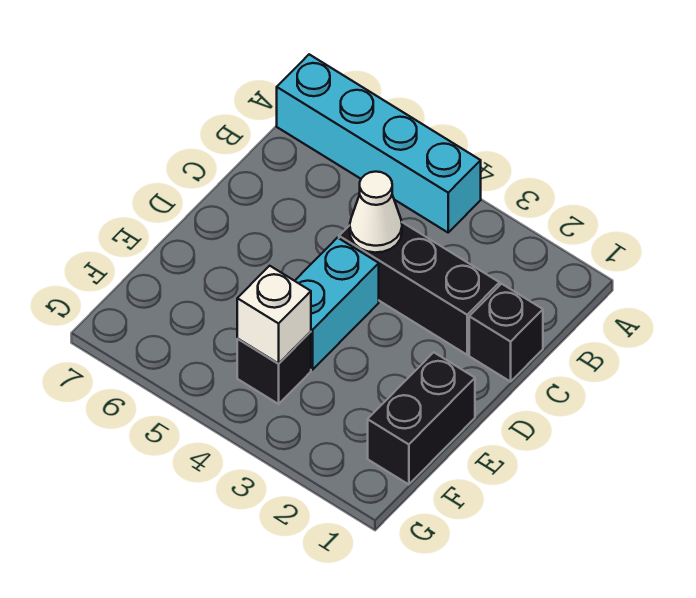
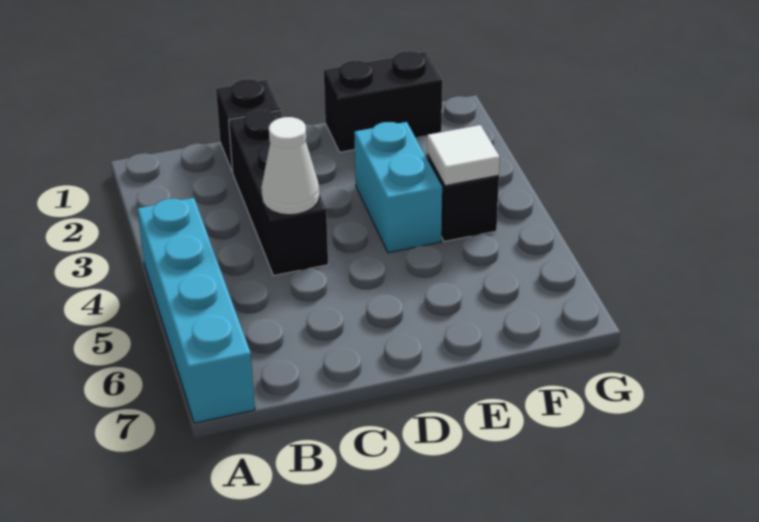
cyan 1x2 brick [295,238,379,370] -> cyan 1x2 brick turned to [354,122,442,253]
white 1x1 brick [237,266,311,363] -> white 1x1 tile [427,125,500,186]

